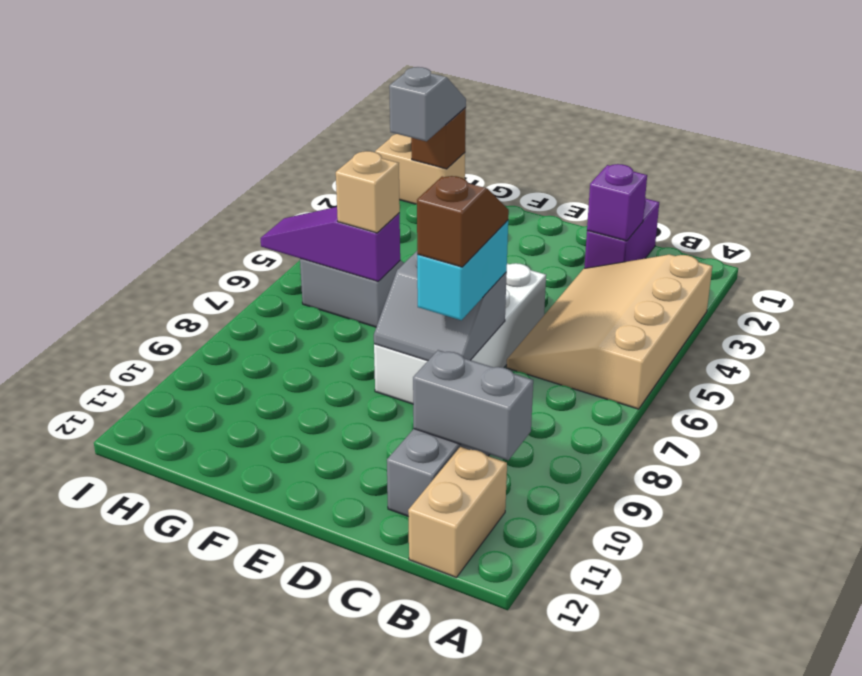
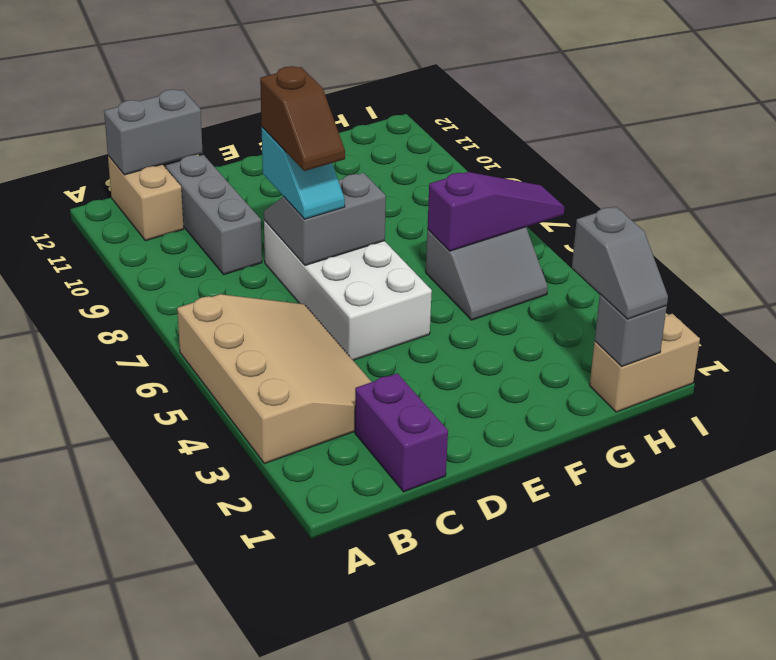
grey 1x2 brick [413,350,533,460] -> grey 1x2 brick moved to [104,89,203,175]
purple 1x1 brick [587,164,647,241] -> none
cyan 1x2 brick [417,220,508,320] -> cyan 1x2 slope [262,127,345,219]
tan 1x1 brick [336,151,400,233] -> none
brown 1x1 brick [411,107,466,169] -> grey 1x1 brick [595,294,667,367]

